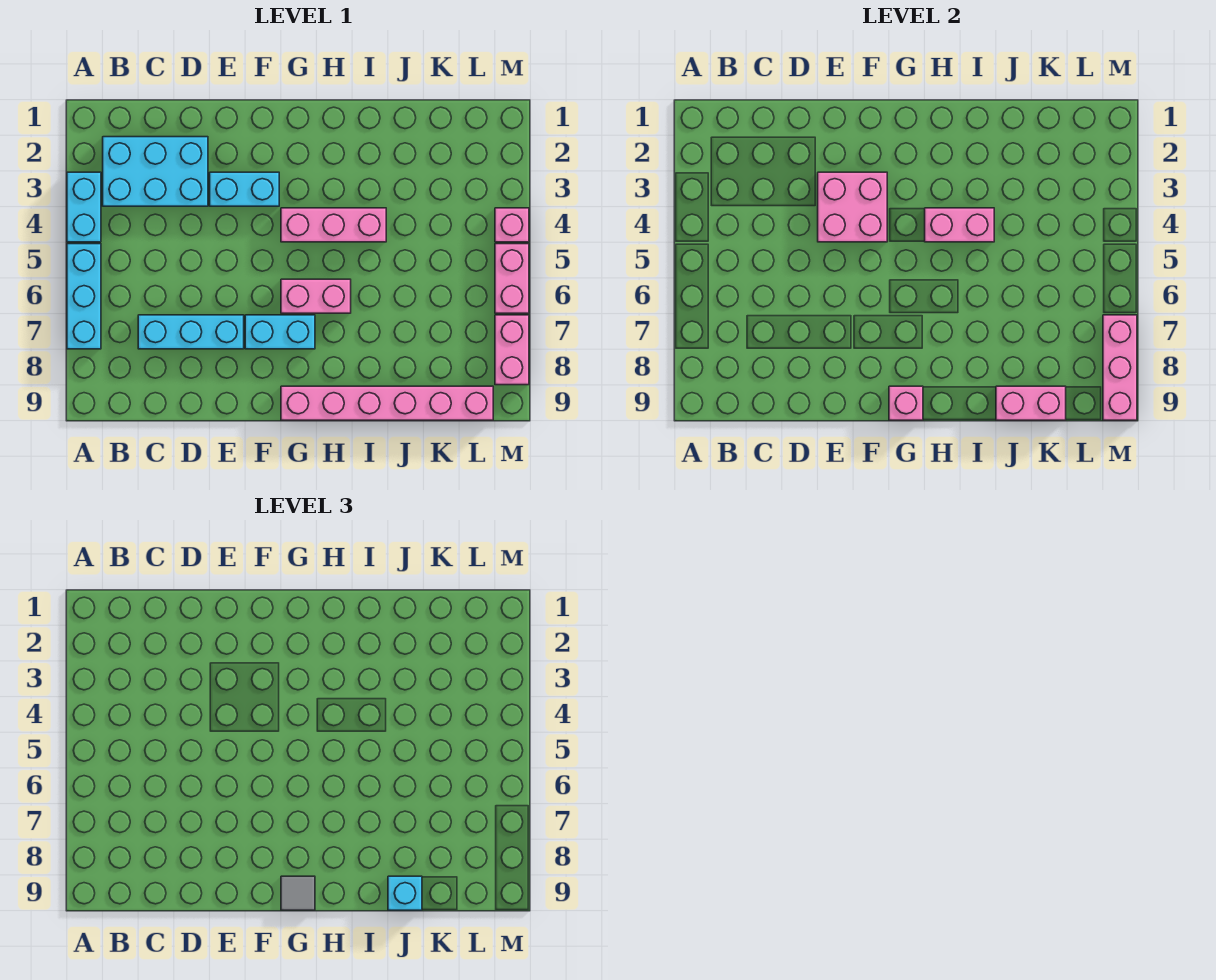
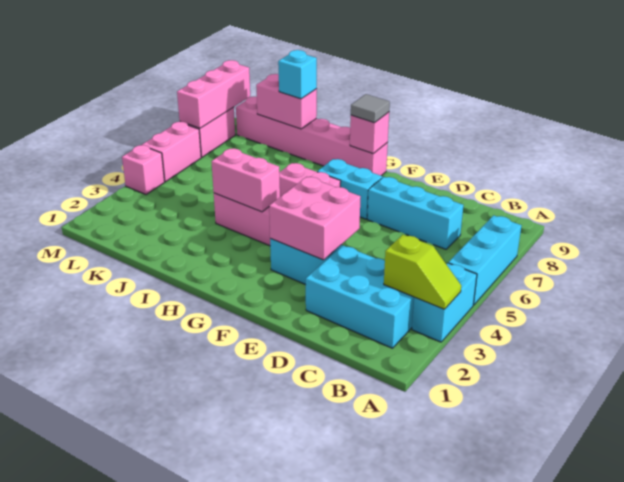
none -> lime 1x2 slope [384,235,461,309]

